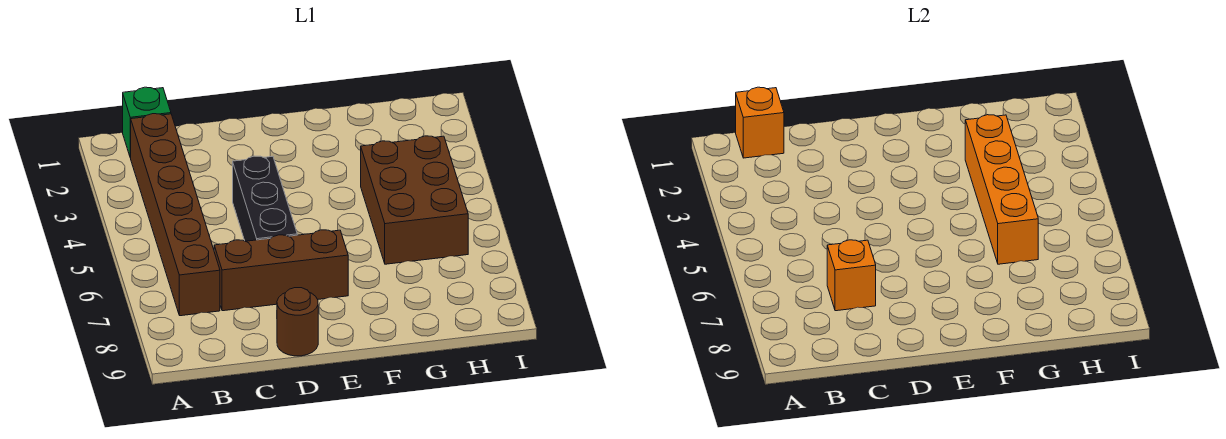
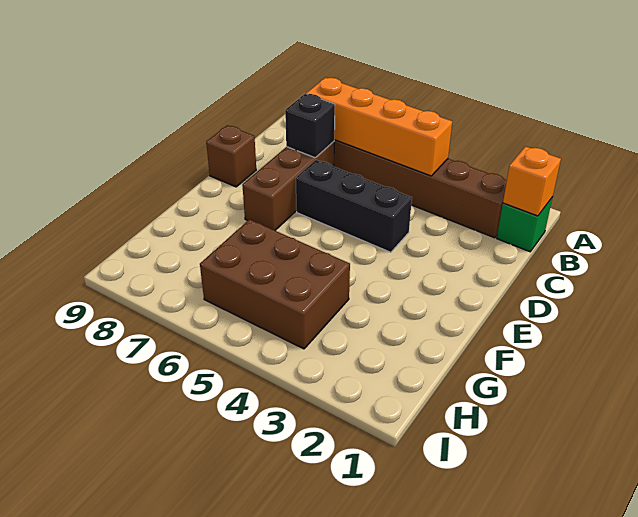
orange 1x1 brick [827,240,876,311] -> black 1x1 brick [285,94,335,158]
brown 1x1 round brick [277,288,318,356] -> brown 1x1 brick [206,125,256,187]
orange 1x4 brick [965,115,1038,264] -> orange 1x4 brick moved to [306,78,452,176]

